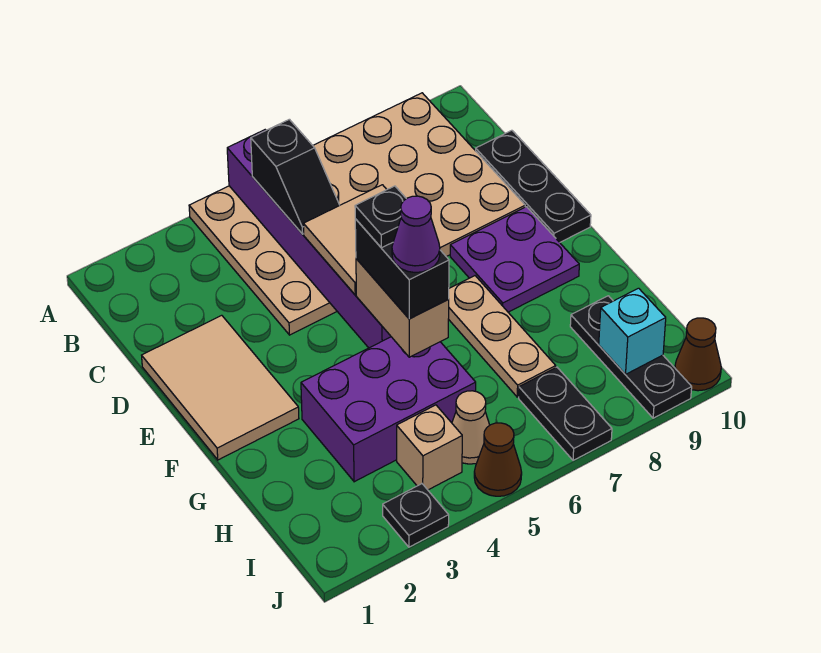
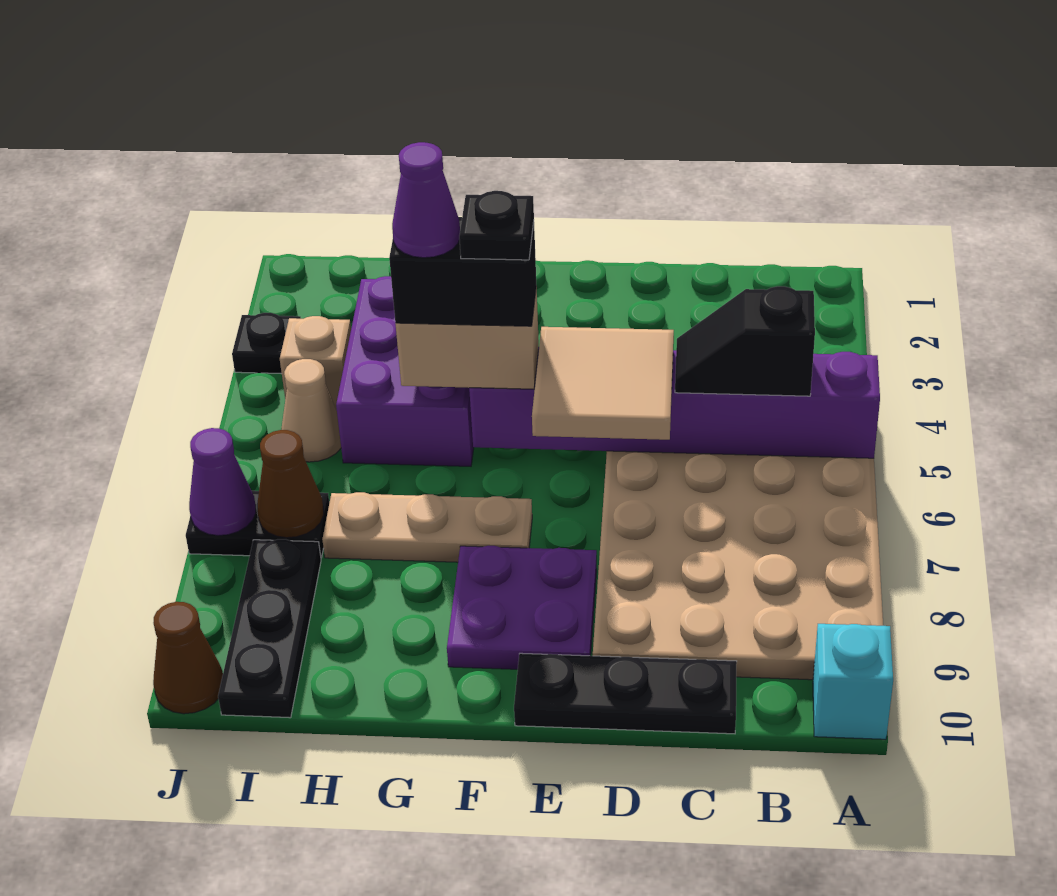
tan 2x3 tile [142,315,299,460] -> none
black 1x3 plate [570,296,692,418] -> black 1x3 plate turned to [218,539,321,718]
cyan 1x1 brick [599,288,666,374] -> cyan 1x1 brick moved to [813,624,893,739]
brown 1x1 cone [474,423,522,496] -> brown 1x1 cone moved to [257,430,324,538]
none -> purple 1x1 cone [189,428,256,536]

